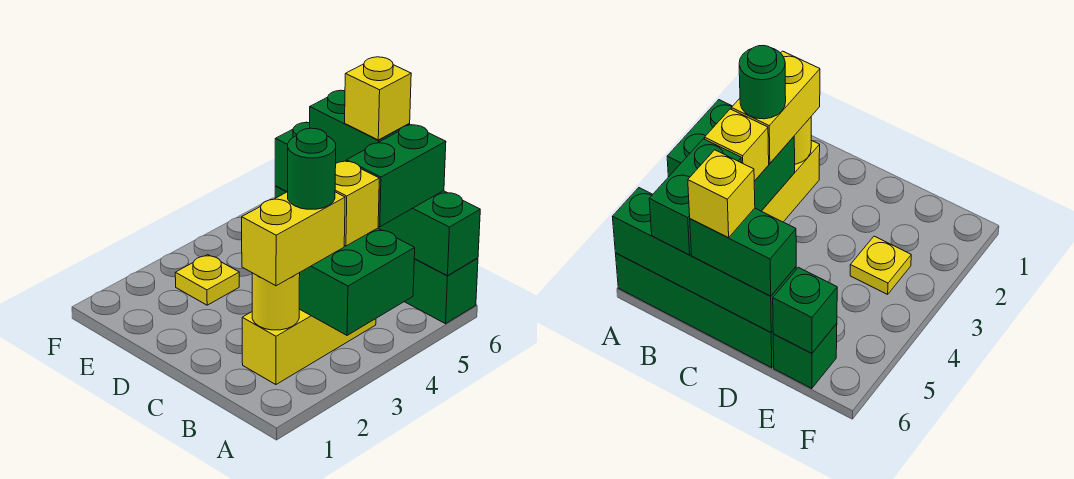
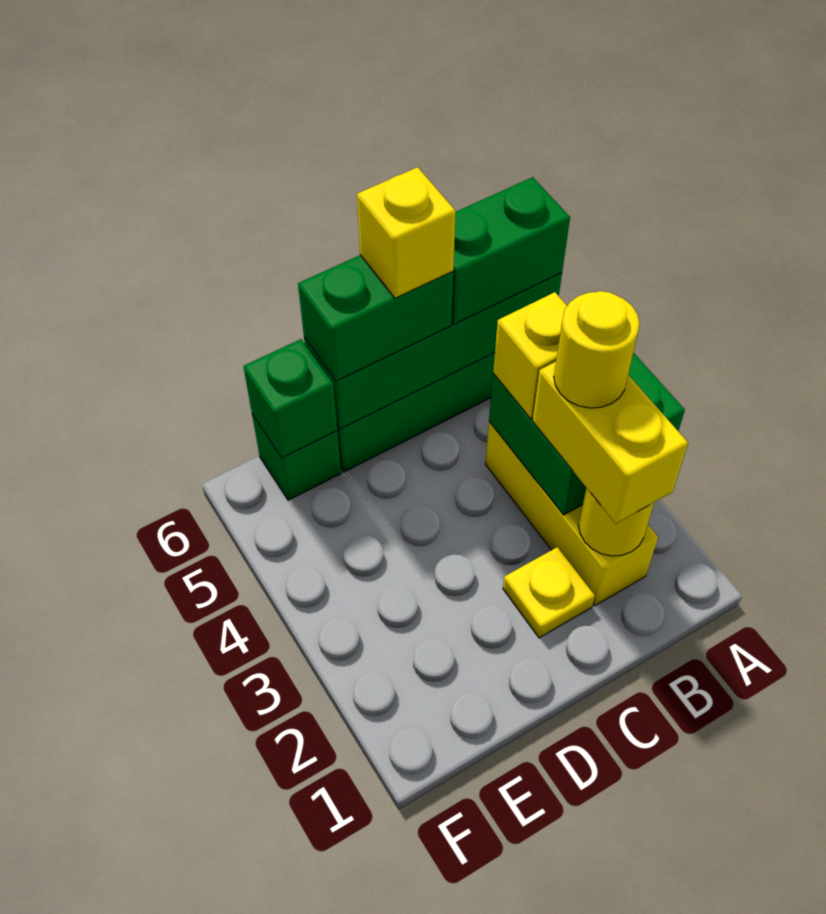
green 1x1 round brick [288,128,336,209] -> yellow 1x1 round brick [554,291,640,408]
green 1x2 brick [347,125,446,227] -> green 1x2 brick turned to [451,177,570,324]
yellow 1x1 plate [175,255,239,305] -> yellow 1x1 plate moved to [503,547,595,638]

